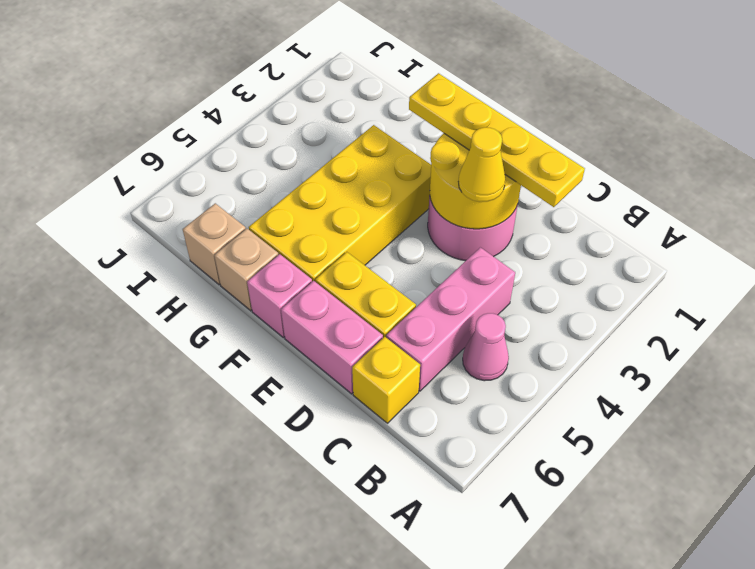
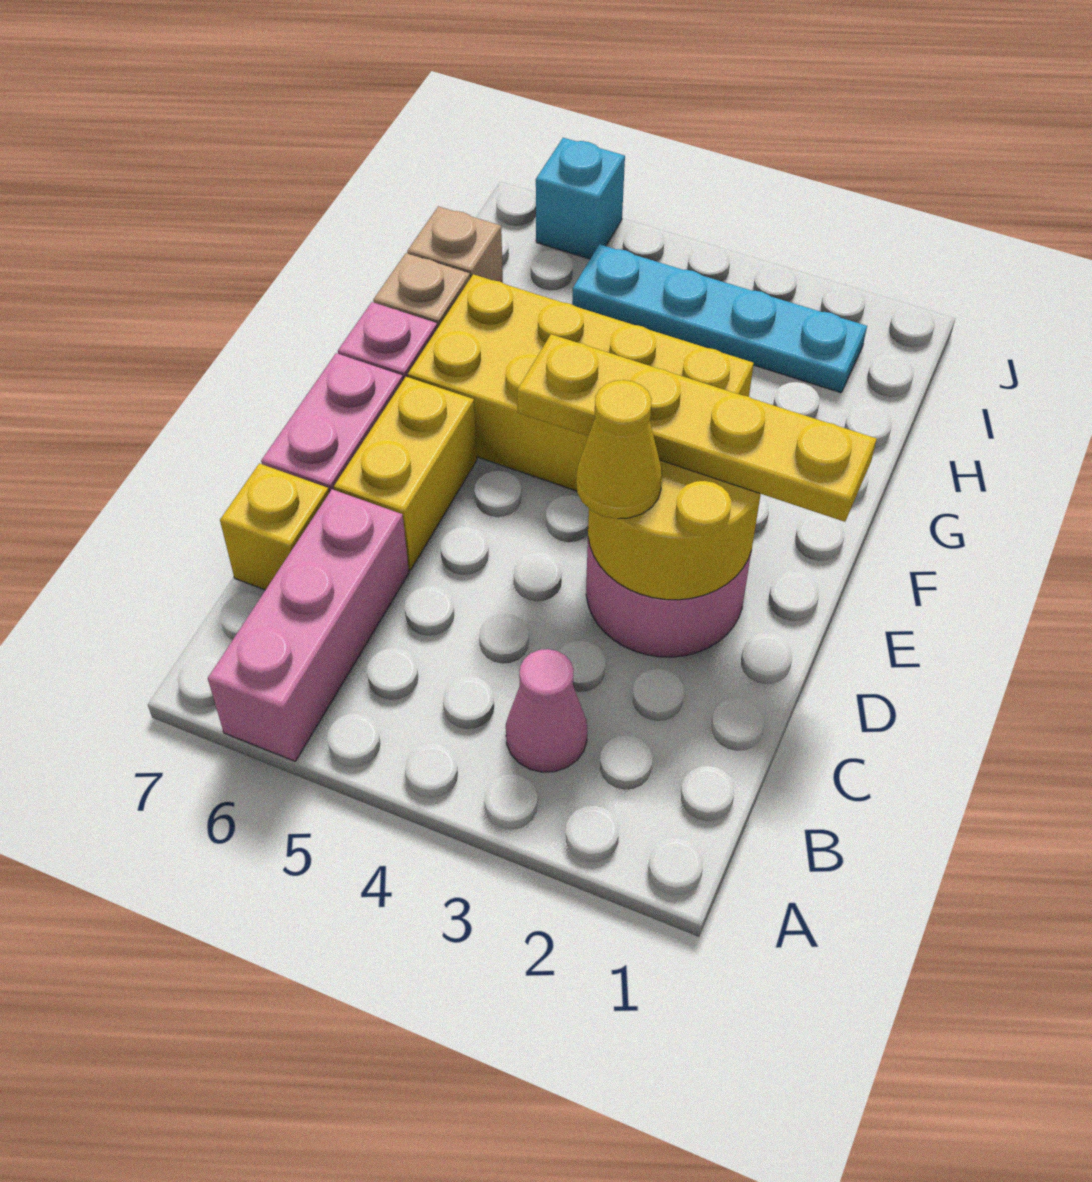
pink 1x1 cone [463,313,509,381] -> pink 1x1 cone moved to [506,649,587,772]
yellow 1x4 plate [409,73,585,207] -> yellow 1x4 plate turned to [517,334,877,522]
pink 1x3 brick [386,247,515,391] -> pink 1x3 brick turned to [208,489,409,761]
none -> cyan 1x4 plate [572,244,867,393]
none -> cyan 1x1 brick [536,138,625,259]

